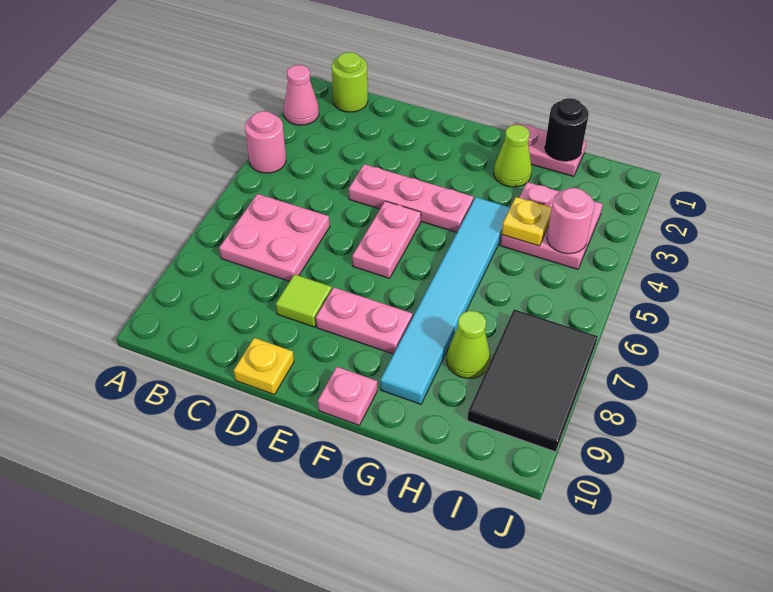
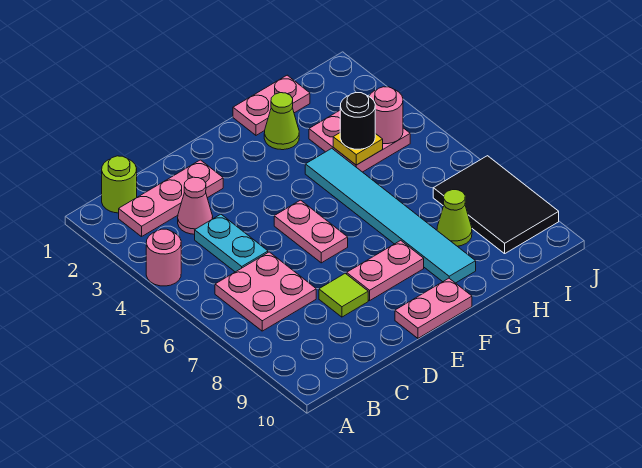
pink 1x1 cone [284,65,319,125] -> pink 1x1 cone moved to [178,177,213,234]
none -> cyan 1x2 plate [195,214,268,272]
pink 1x3 plate [349,164,474,232] -> pink 1x3 plate moved to [119,160,223,237]
yellow 1x1 plate [234,338,294,395] -> none
pink 1x1 plate [318,367,377,425] -> pink 1x2 plate [395,278,472,338]
black 1x1 round brick [545,98,589,161] -> black 1x1 round brick moved to [340,93,375,149]

